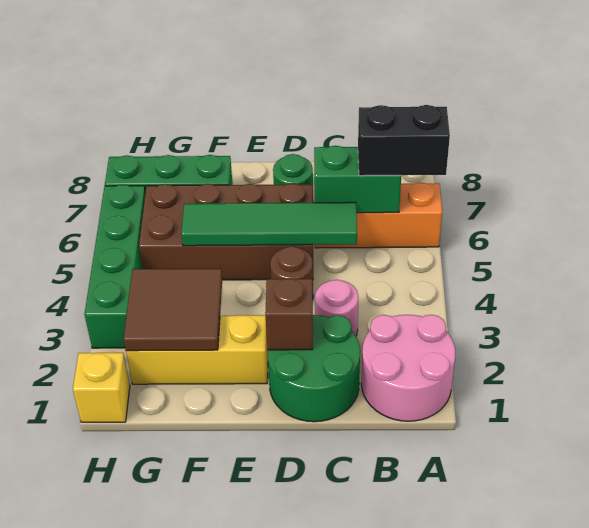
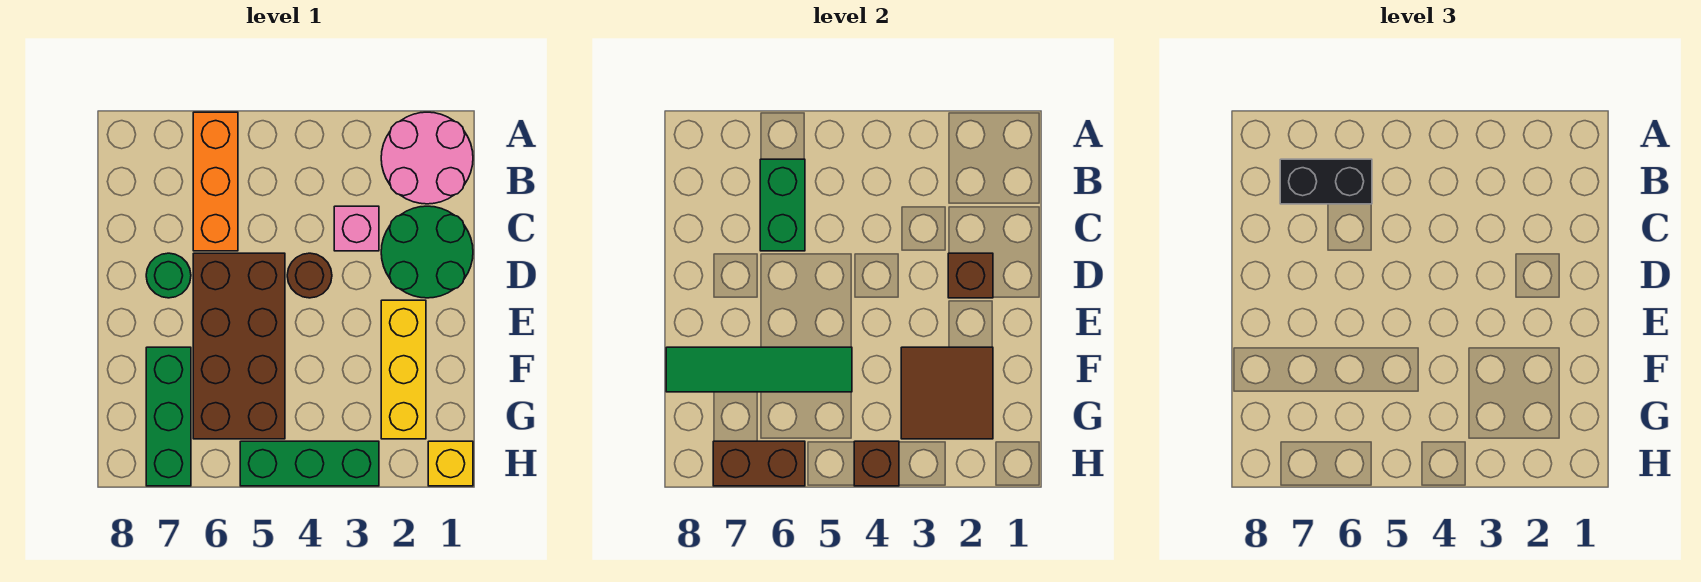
black 1x2 brick [358,105,450,176] -> black 1x2 brick turned to [1280,159,1372,204]
pink 1x1 round brick [315,280,358,336] -> pink 1x1 brick [334,206,379,251]
green 1x4 tile [181,202,357,246] -> green 1x4 tile turned to [666,347,852,392]
green 1x4 brick [84,185,146,348] -> green 1x3 brick [240,441,379,486]
none -> brown 1x1 brick [854,441,899,486]
none -> brown 1x2 brick [713,441,805,486]

